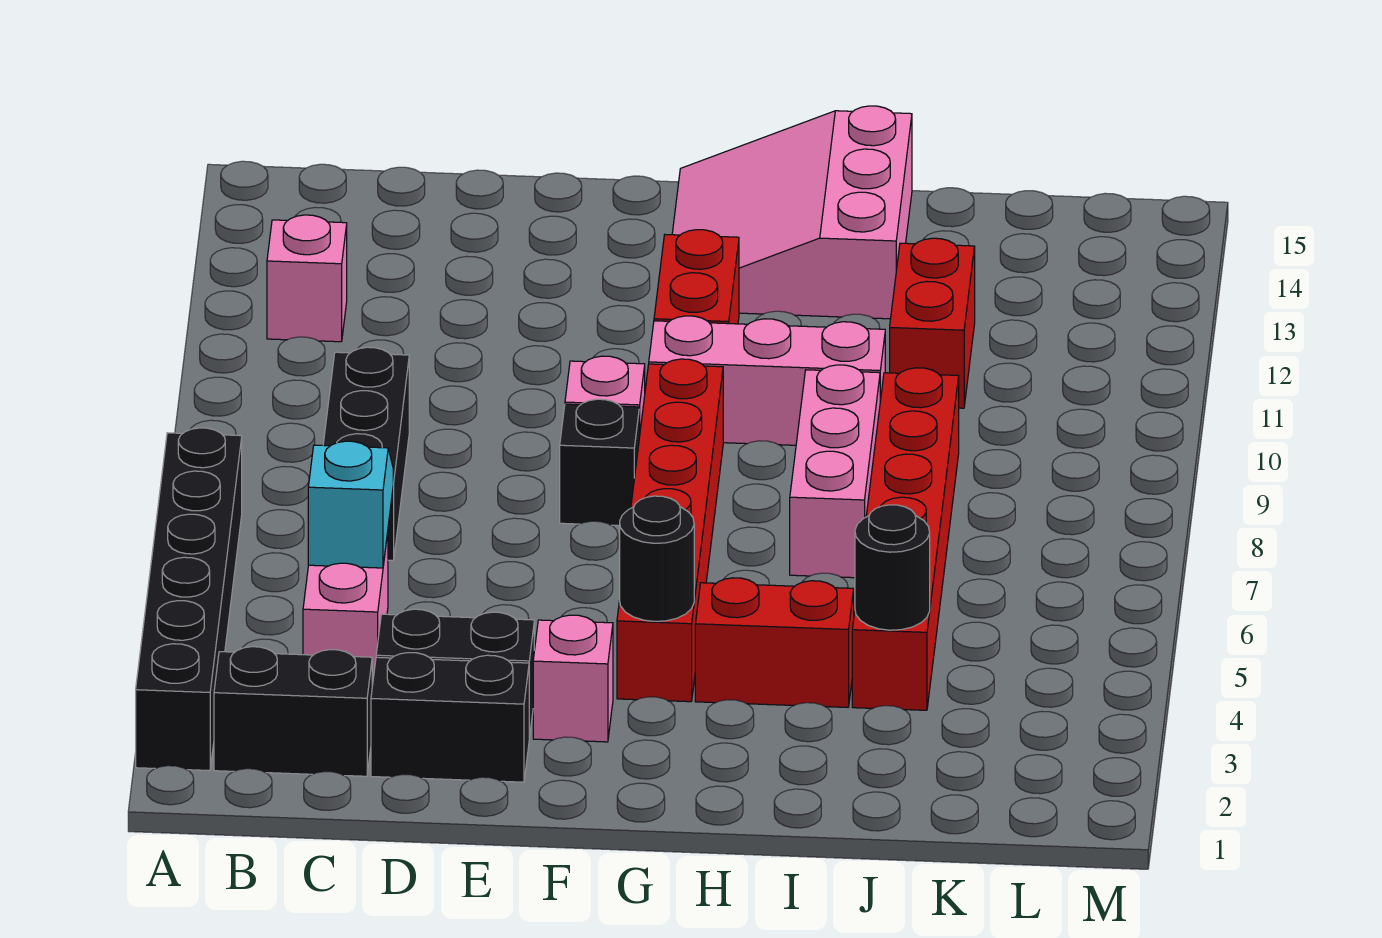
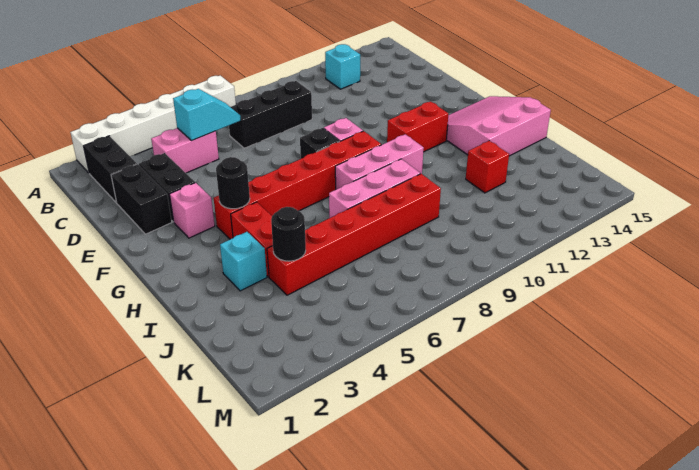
black 1x6 brick [136,428,242,771] -> white 1x6 brick [70,75,236,173]
pink 1x1 brick [267,215,347,342] -> cyan 1x1 brick [325,44,360,89]
pink 1x3 brick [649,316,885,445] -> pink 1x3 brick turned to [335,134,424,189]
none -> cyan 1x1 brick [220,232,267,291]
red 1x2 brick [890,238,975,408] -> red 1x1 brick [466,141,509,193]

